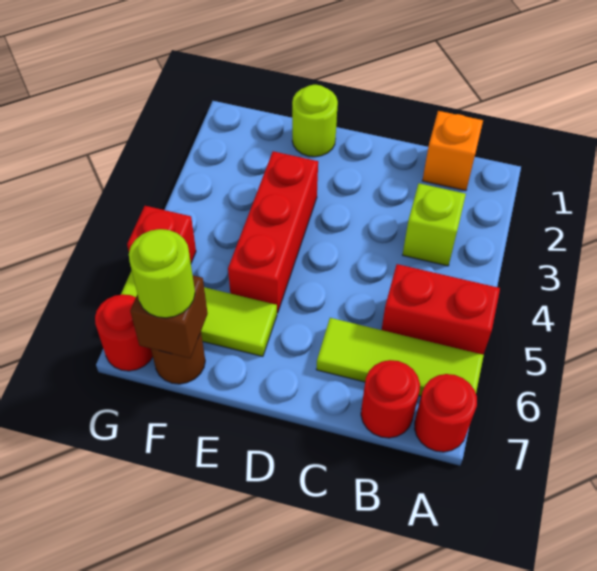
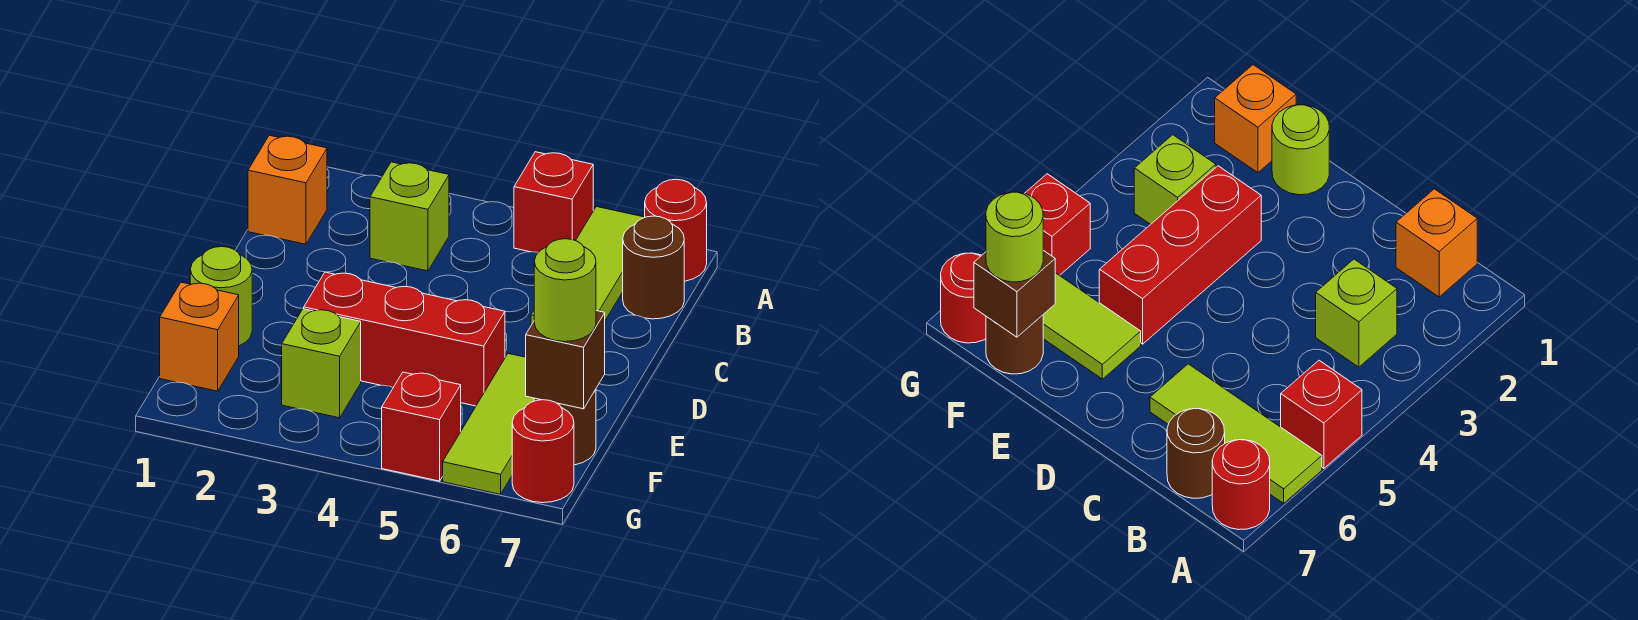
red 1x2 brick [382,264,500,355] -> red 1x1 brick [514,152,593,253]
red 1x1 round brick [361,360,420,438] -> brown 1x1 round brick [623,216,684,319]
none -> orange 1x1 brick [160,282,239,391]
none -> lime 1x1 brick [282,309,361,418]

